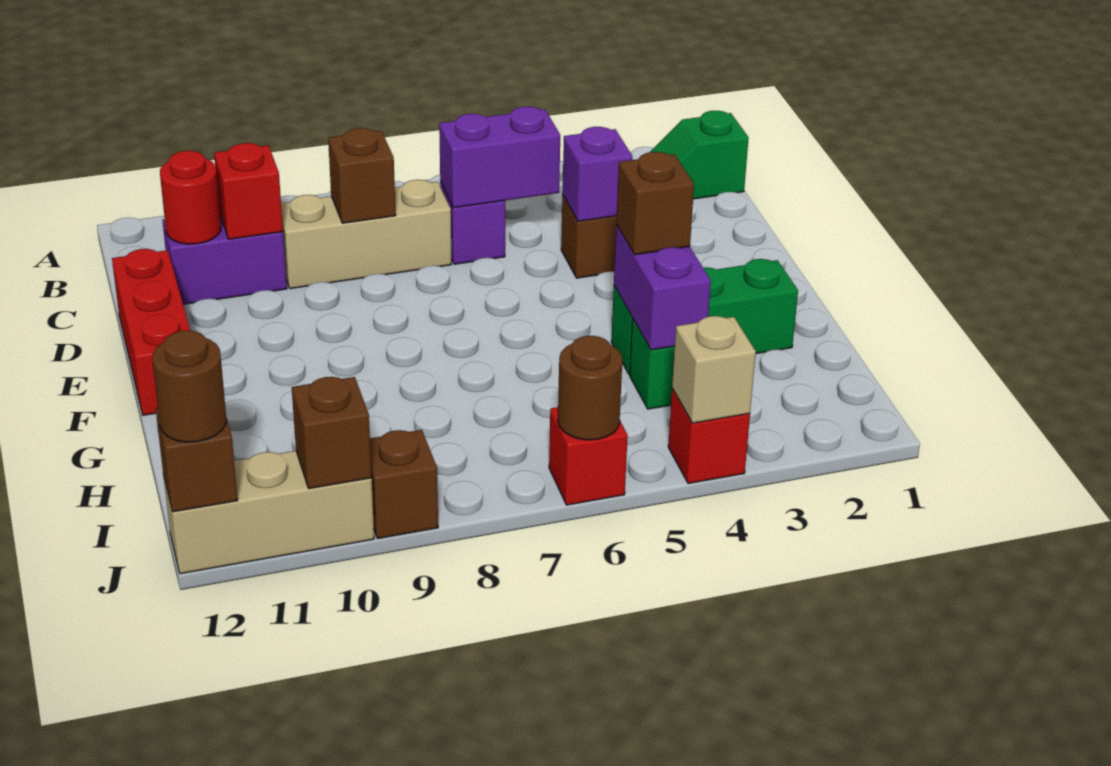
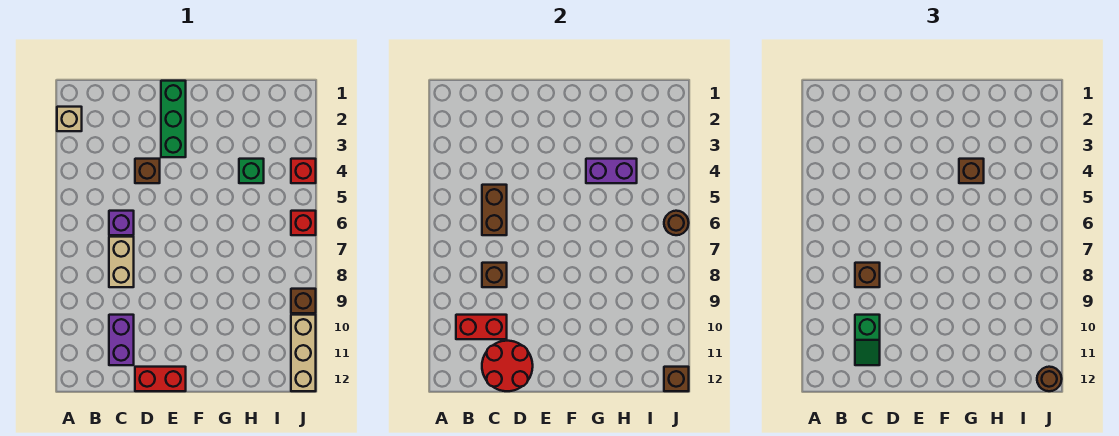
green 1x2 slope [650,111,749,199] -> green 1x2 slope moved to [855,315,880,365]
purple 1x2 brick [439,107,560,208] -> brown 1x2 brick [482,185,507,235]
tan 1x3 brick [281,180,451,289] -> tan 1x2 brick [109,237,134,287]
red 1x1 brick [214,143,283,239] -> red 1x2 brick [456,315,507,339]
red 1x1 round brick [160,151,221,244] -> red 2x2 round brick [482,341,533,391]
purple 1x1 brick [562,127,632,221] -> none
red 1x3 brick [112,249,190,415] -> red 1x2 brick [135,367,186,391]
green 1x3 brick [611,259,798,374] -> green 1x3 brick moved to [161,81,186,157]
tan 1x1 brick [672,316,756,423] -> tan 1x1 brick moved to [57,107,82,131]
brown 1x1 brick [292,377,372,489] -> brown 1x1 brick moved to [855,263,880,287]

